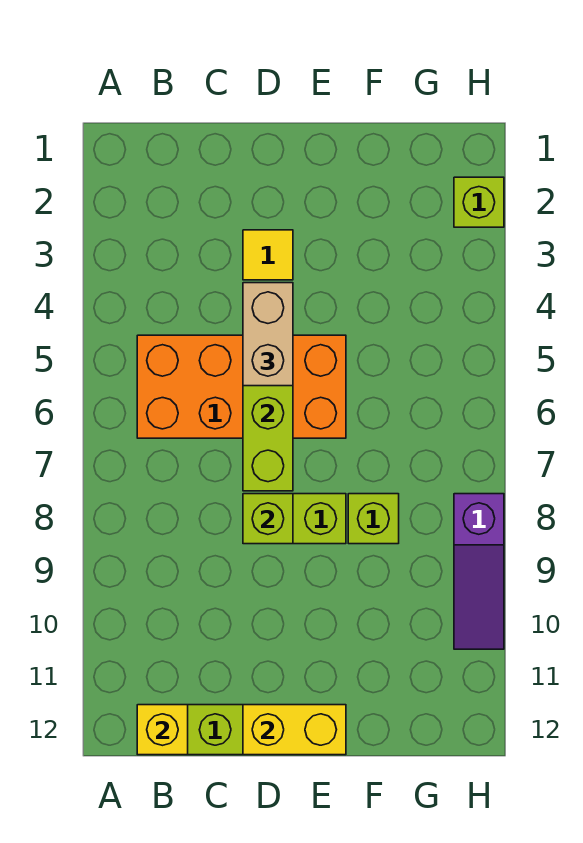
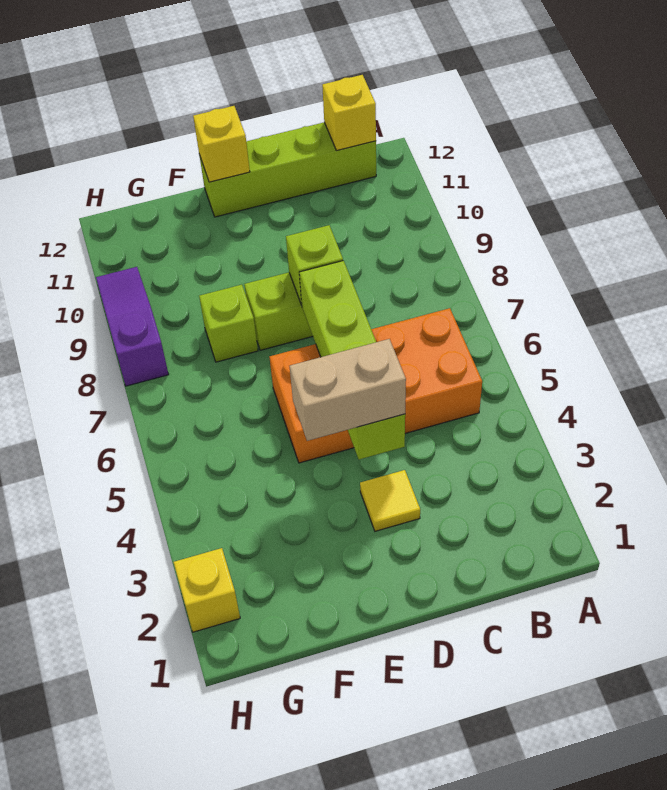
tan 1x2 brick [243,283,293,386] -> tan 1x2 brick turned to [290,339,406,441]
yellow 1x2 brick [243,705,346,755] -> yellow 1x1 brick [193,106,250,182]
lime 1x1 brick [454,177,504,227] -> yellow 1x1 brick [174,548,240,632]

